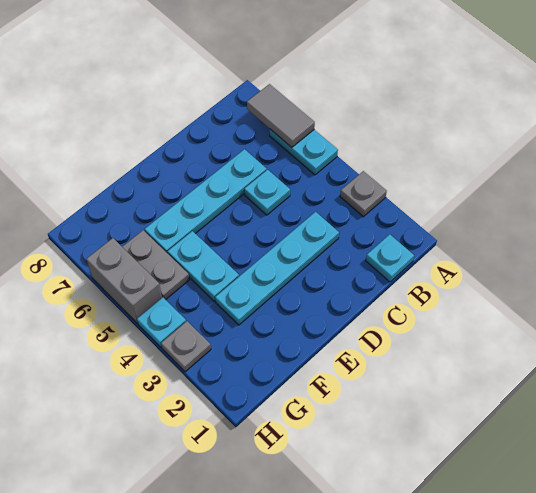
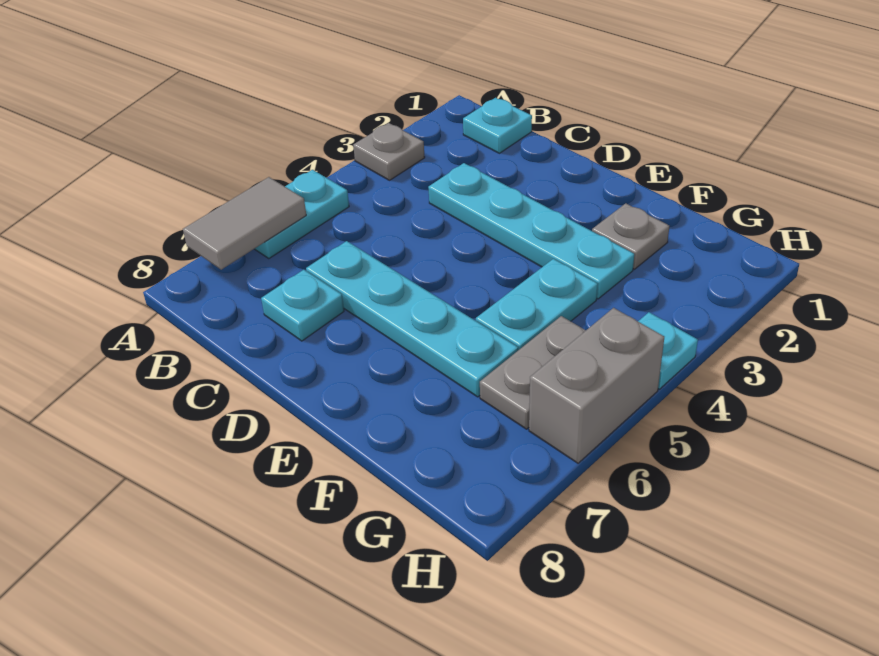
cyan 1x1 plate [244,170,290,215] -> cyan 1x1 plate moved to [261,270,344,341]
grey 1x1 plate [161,321,211,372] -> grey 1x1 plate moved to [592,203,669,269]

